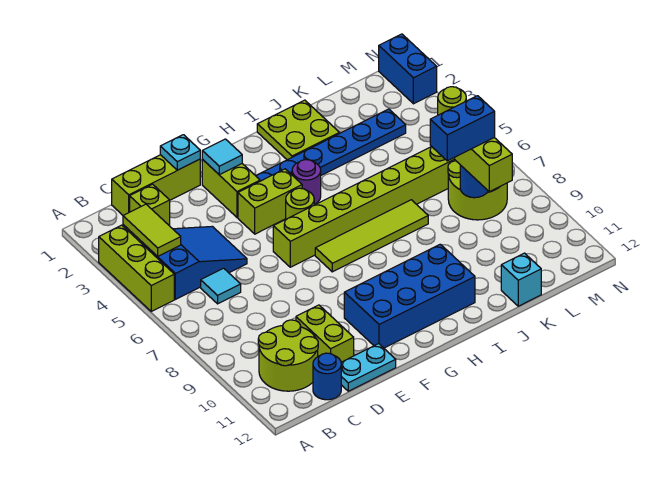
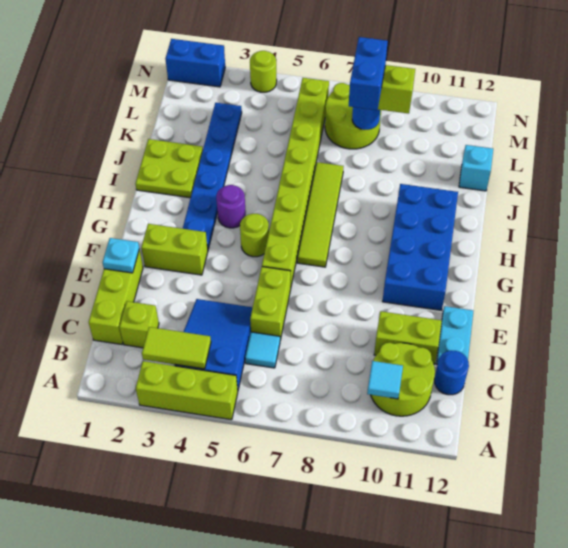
cyan 1x1 tile [202,139,242,175] -> cyan 1x1 tile moved to [367,361,403,399]
lime 1x2 brick [238,169,302,234] -> lime 1x2 brick moved to [250,267,291,340]

